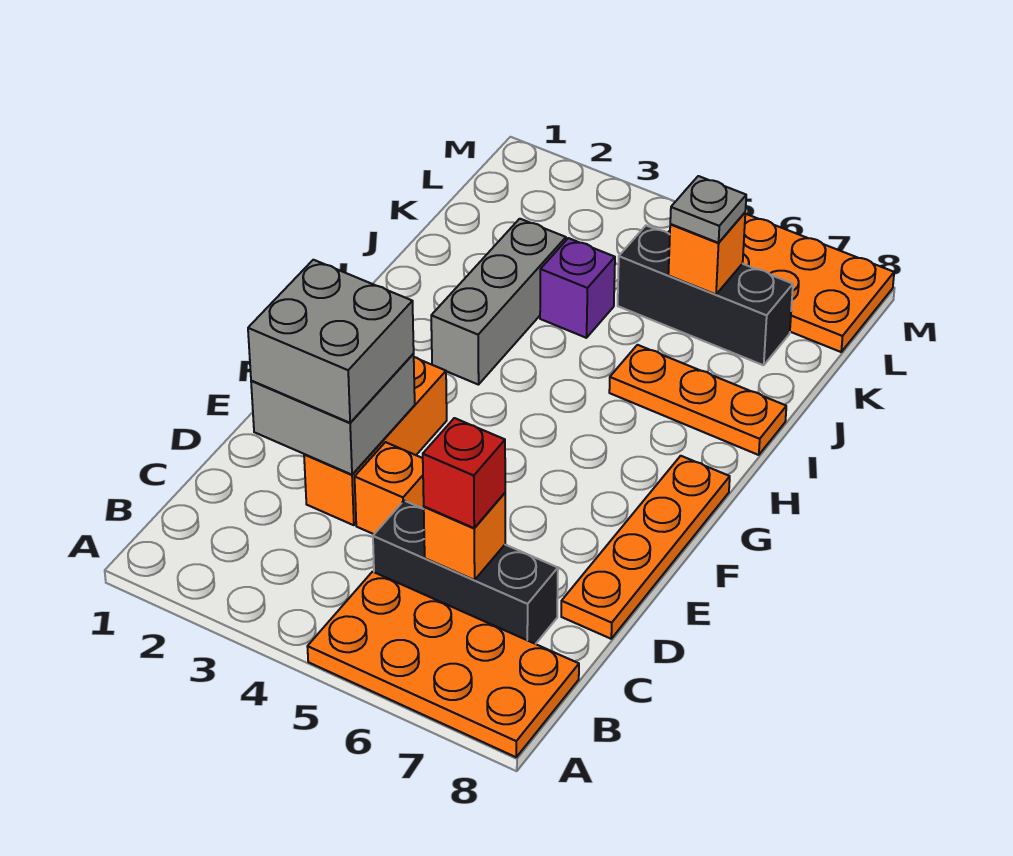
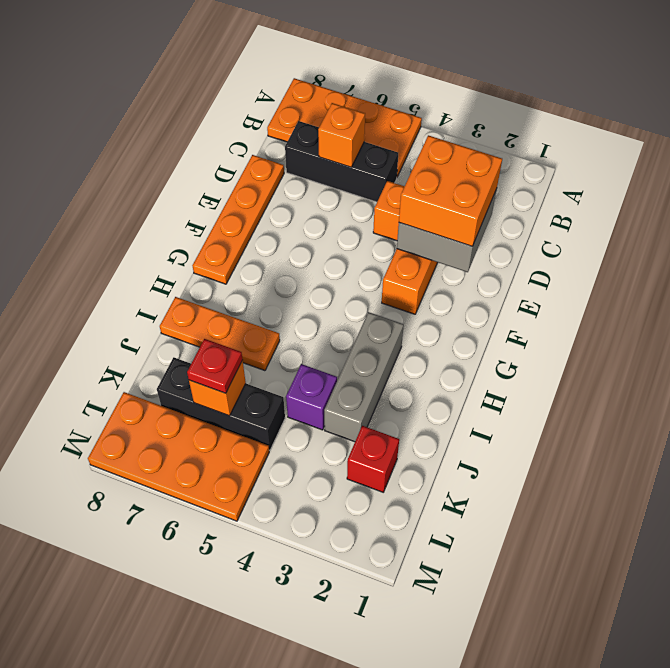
red 1x1 brick [423,418,505,528] -> red 1x1 brick moved to [347,426,399,492]
grey 2x2 brick [248,260,414,423] -> orange 2x2 brick [399,135,502,246]
grey 1x1 plate [670,176,746,243] -> red 1x1 plate [187,339,243,393]

